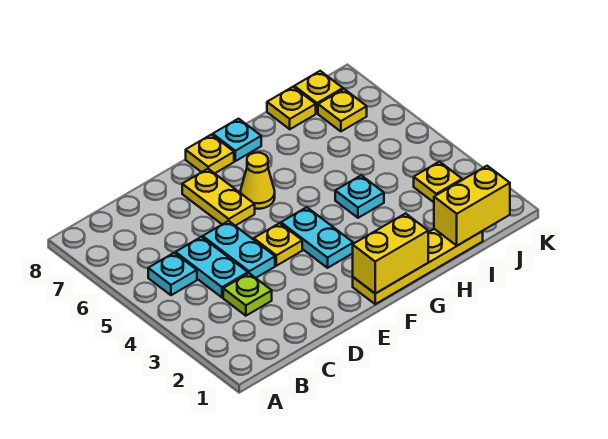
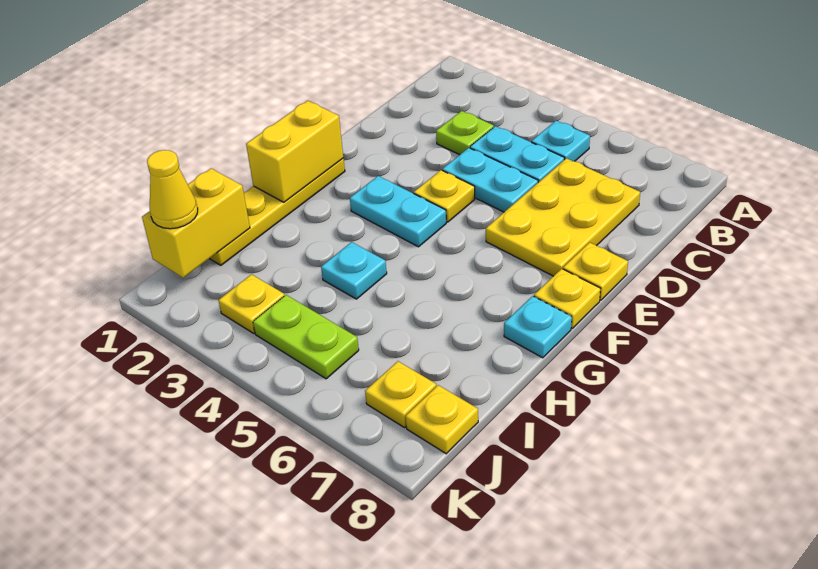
yellow 1x2 plate [182,169,255,226] -> yellow 2x3 plate [486,158,640,276]
yellow 1x1 cone [240,153,275,209] -> yellow 1x1 cone moved to [147,150,198,229]
yellow 1x1 plate [267,87,316,129] -> yellow 1x1 plate moved to [563,242,628,300]
none -> lime 1x2 plate [253,295,359,379]

